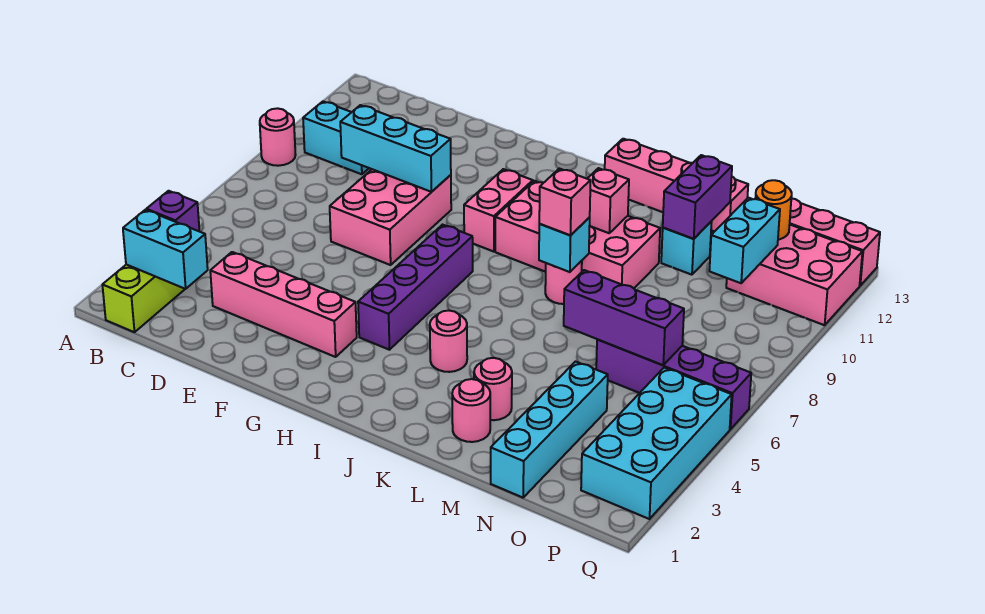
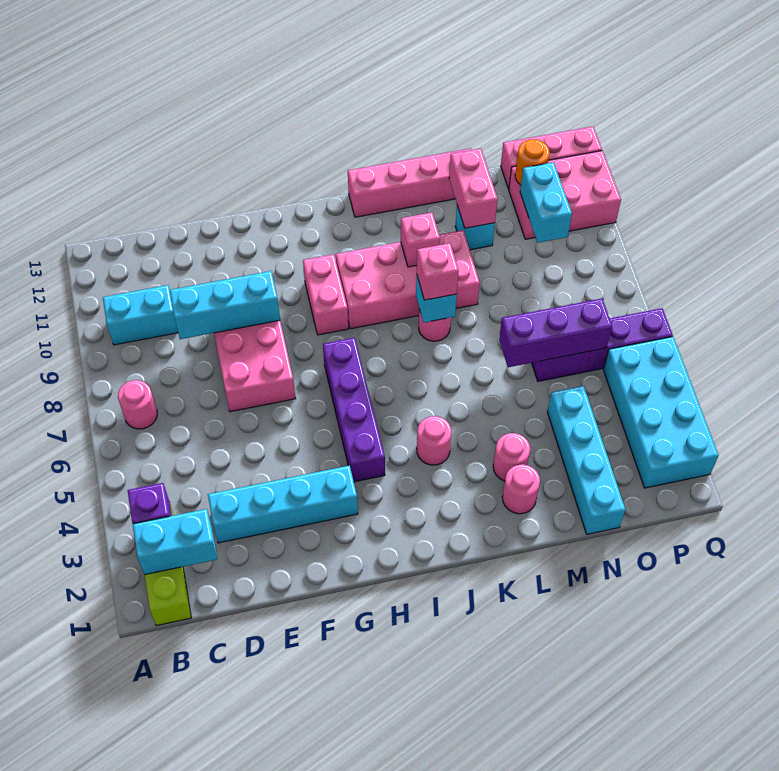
pink 1x1 round brick [260,108,296,166] -> pink 1x1 round brick moved to [118,380,157,429]
pink 1x4 brick [210,252,357,357] -> cyan 1x4 brick [208,466,358,543]
purple 1x2 brick [663,155,732,239] -> pink 1x2 brick [449,148,498,228]

